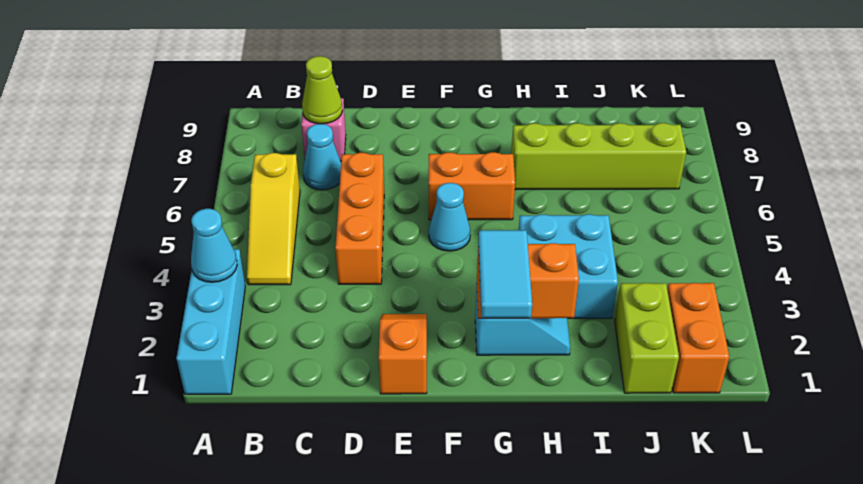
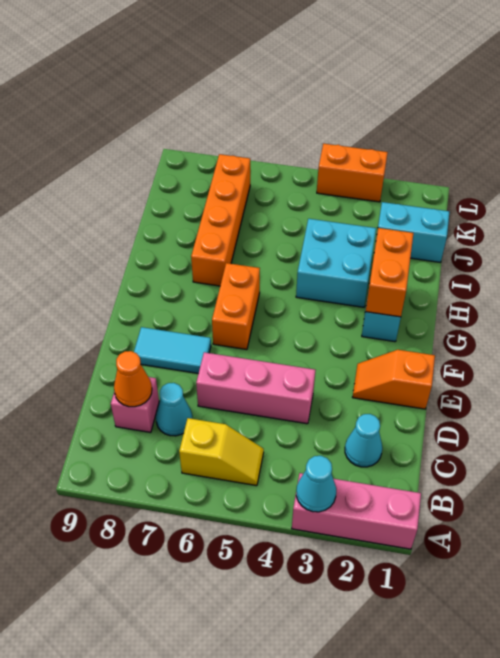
cyan 1x3 brick [177,249,245,394] -> pink 1x3 brick [292,473,421,549]
yellow 1x3 slope [247,153,300,285] -> yellow 1x2 slope [179,418,264,486]
lime 1x1 cone [302,56,343,124] -> orange 1x1 cone [114,351,152,407]
orange 1x3 brick [335,153,384,284] -> pink 1x3 brick [196,352,315,424]
cyan 1x1 cone [429,183,470,251] -> cyan 1x1 cone moved to [345,414,382,467]
cyan 1x2 tile [478,230,532,318] -> cyan 1x2 tile moved to [134,327,211,373]
lime 1x4 brick [511,123,686,190] -> orange 1x4 brick [191,154,250,286]
lime 1x2 brick [615,283,679,393] -> cyan 1x2 brick [375,202,449,262]
orange 1x2 brick [667,283,729,393] -> orange 1x2 brick moved to [317,144,388,202]

